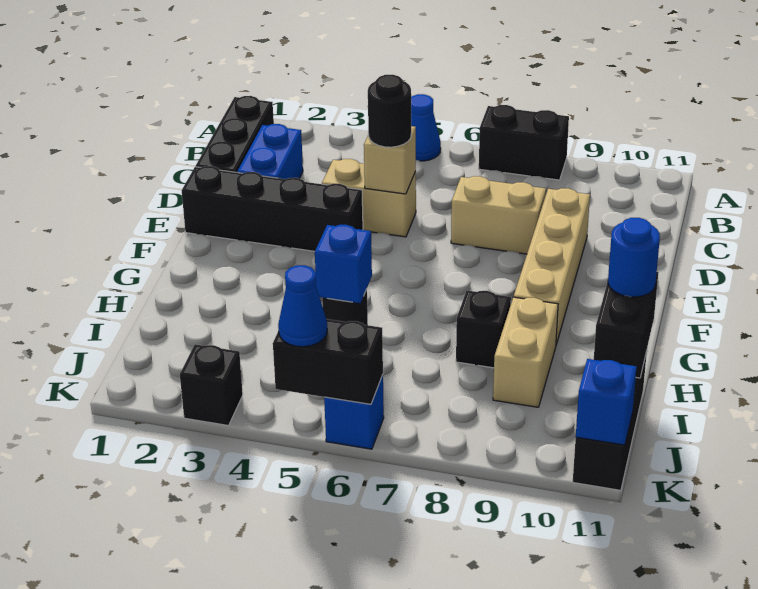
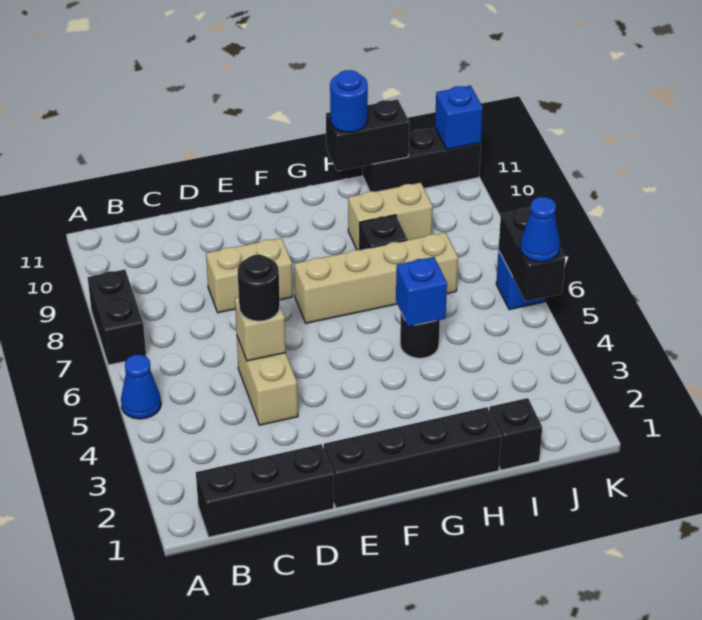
blue 1x2 brick [237,124,303,179] -> none
tan 1x2 brick [451,176,546,254] -> tan 1x2 brick turned to [206,238,293,313]
tan 1x4 brick [514,188,590,344] -> tan 1x4 brick moved to [294,232,458,323]
black 1x4 brick [182,166,363,251] -> black 1x4 brick turned to [324,407,501,508]
black 1x1 brick [180,344,243,426] -> black 1x1 brick moved to [489,398,542,470]

